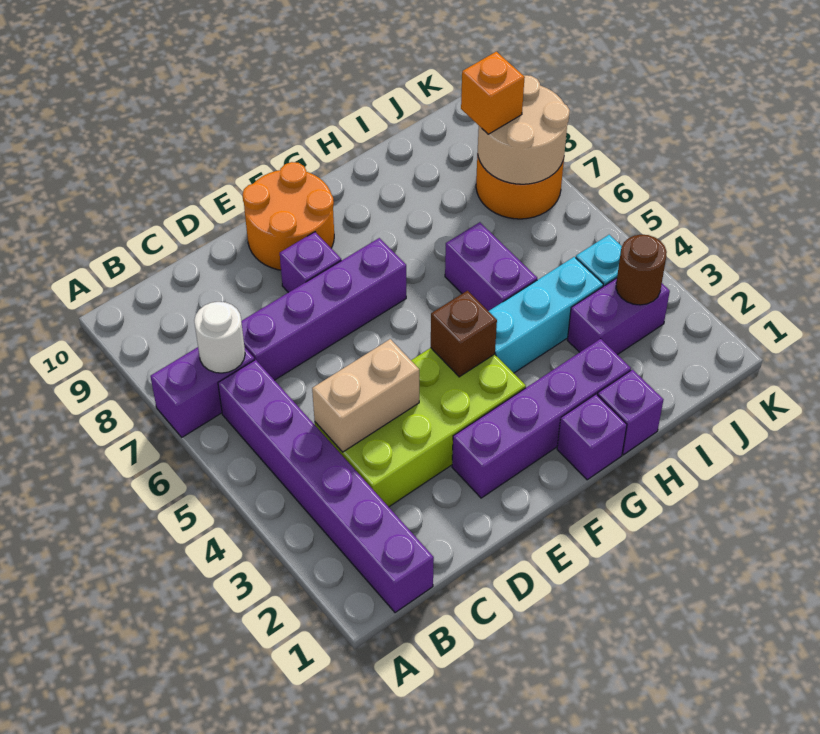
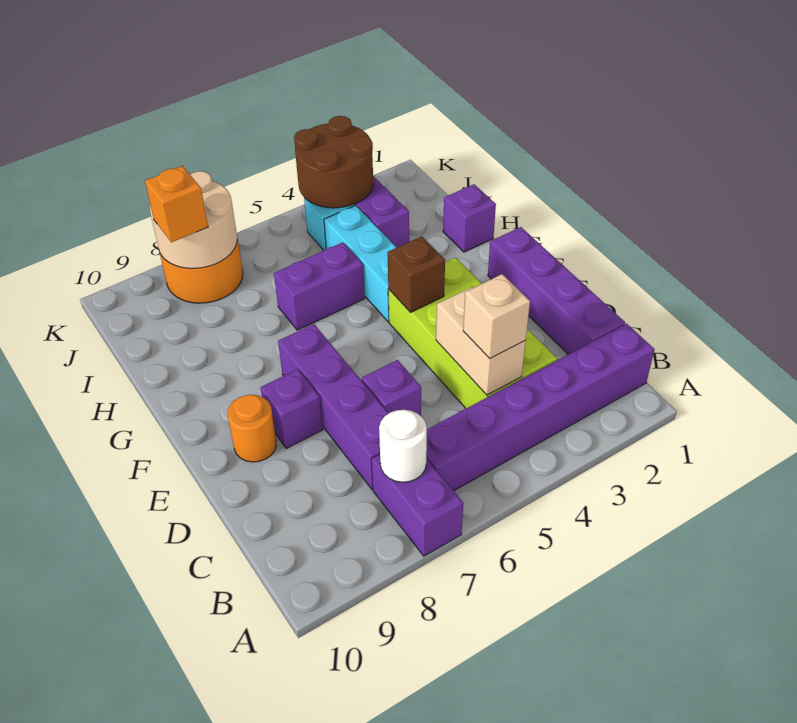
none -> tan 1x1 brick [463,274,530,359]
purple 1x4 brick [452,339,631,498] -> purple 1x4 brick moved to [488,227,625,354]
orange 2x2 round brick [243,162,334,270] -> orange 1x1 round brick [228,395,276,462]
purple 1x1 brick [557,394,627,480] -> purple 1x1 brick moved to [362,360,421,416]
brown 1x1 round brick [616,235,667,305] -> brown 2x2 round brick [294,116,373,208]

